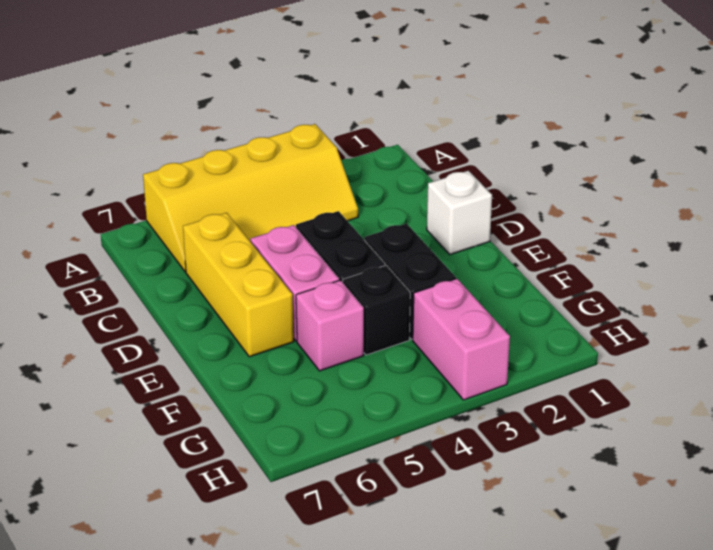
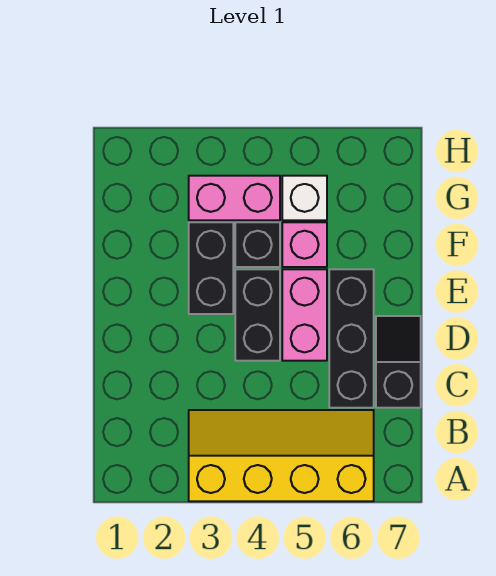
yellow 1x3 brick [183,213,294,357] -> black 1x3 brick [329,269,374,408]
none -> black 1x2 slope [376,316,421,408]
white 1x1 brick [427,171,492,254] -> white 1x1 brick moved to [282,176,327,220]
pink 1x2 brick [413,279,510,400] -> pink 1x2 brick turned to [189,176,280,220]

